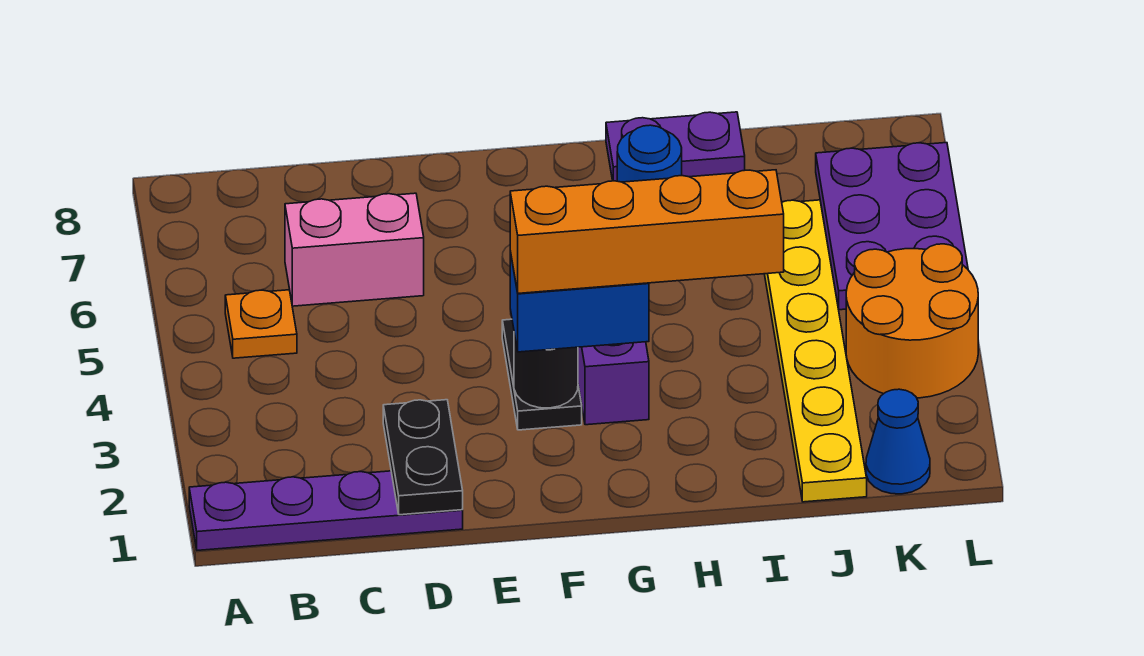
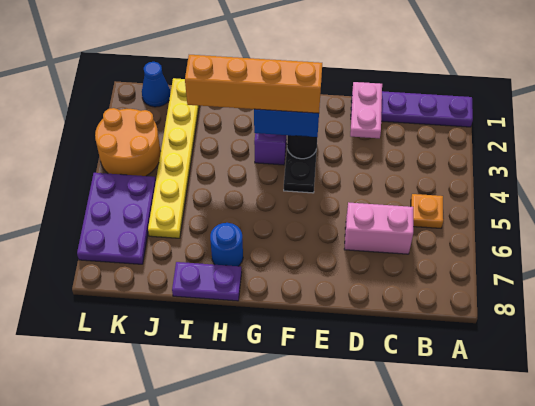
black 1x2 plate [383,400,463,515] -> pink 1x2 plate [350,82,382,138]

